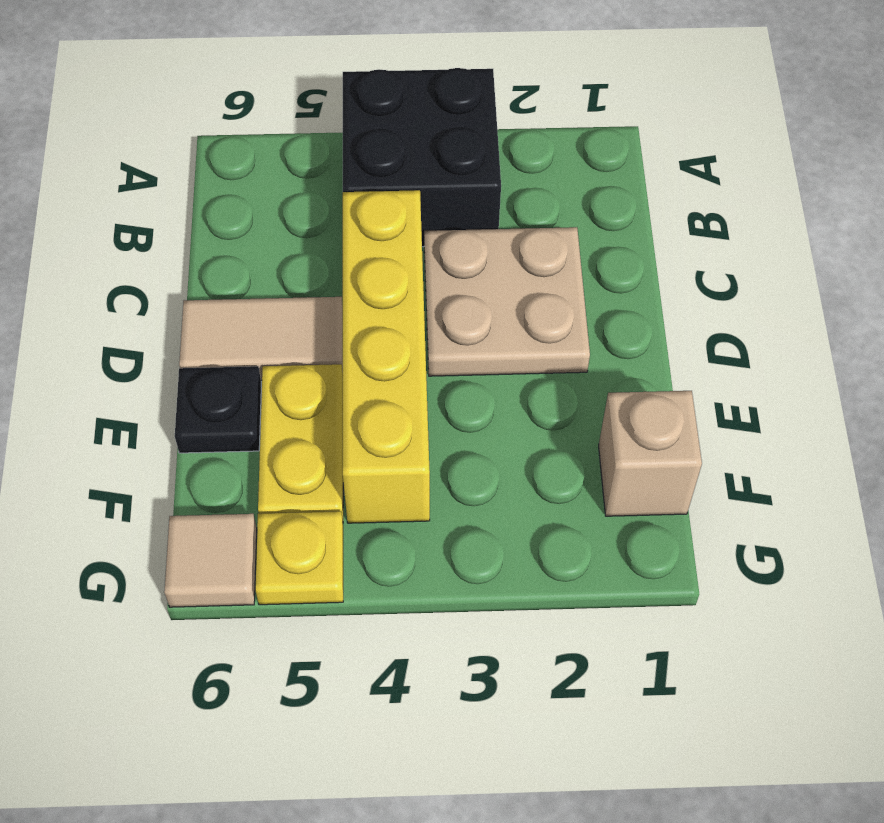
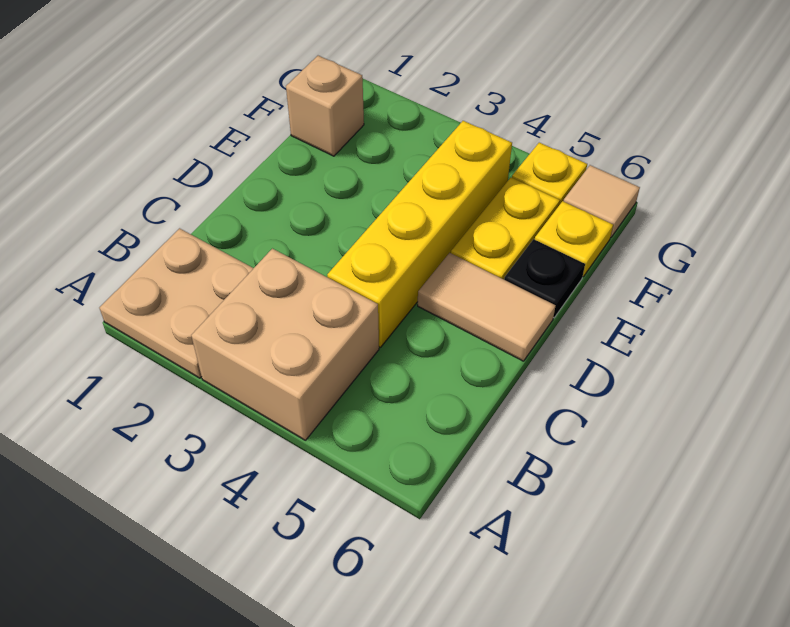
black 2x2 brick [343,68,501,247] -> tan 2x2 brick [191,249,379,440]
tan 2x2 plate [424,227,590,376] -> tan 2x2 plate moved to [99,228,253,378]
none -> yellow 1x1 plate [535,201,613,277]

